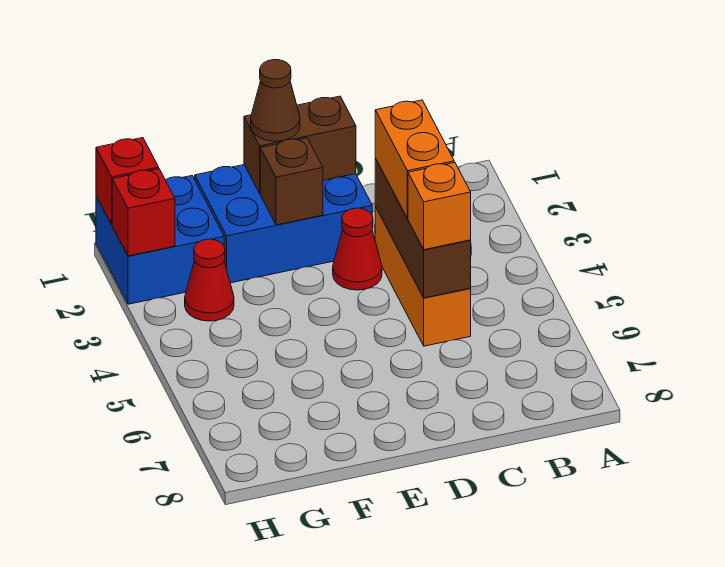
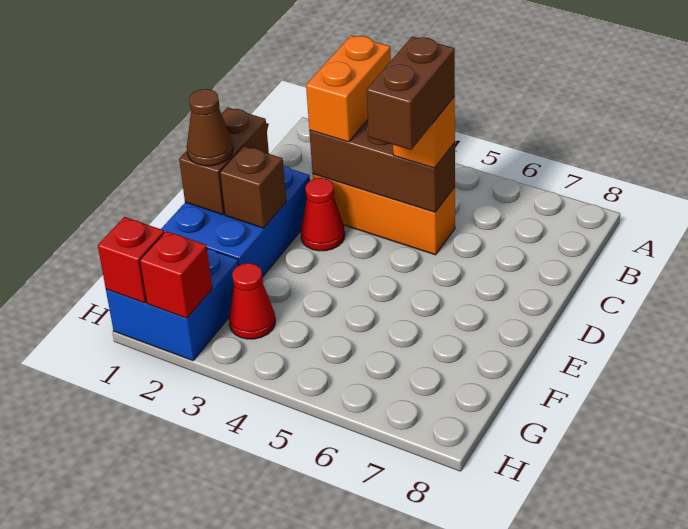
orange 1x2 brick [375,100,454,218] -> orange 1x2 brick turned to [306,35,391,142]
none -> brown 1x2 brick [367,37,455,150]

